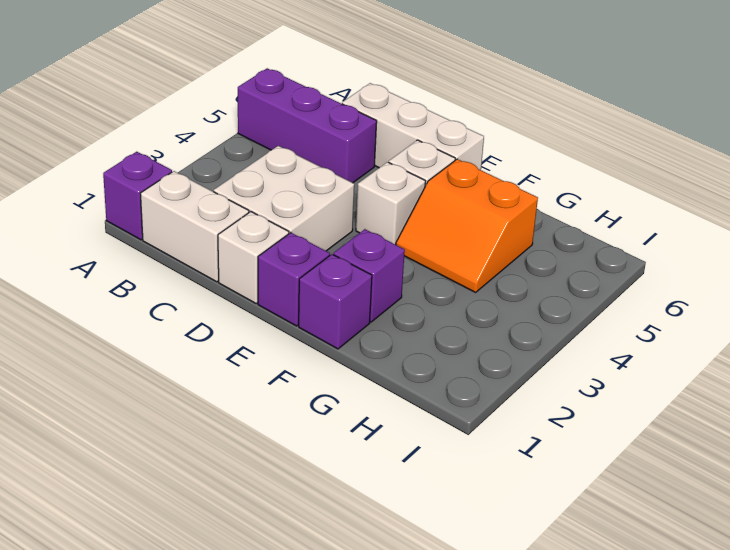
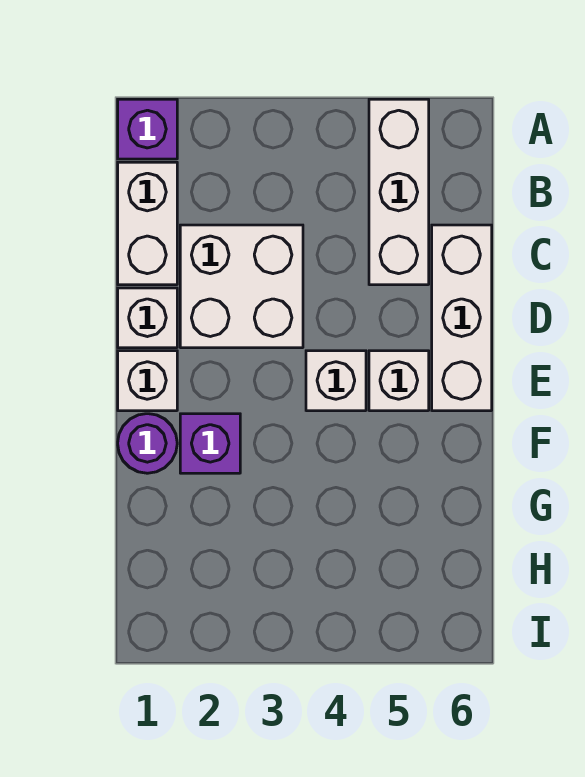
purple 1x3 brick [238,68,377,183] -> white 1x3 brick [369,99,429,285]
purple 1x1 brick [258,233,330,326] -> white 1x1 brick [118,351,177,411]
purple 1x1 brick [299,254,372,349] -> purple 1x1 round brick [118,414,177,473]
orange 2x2 slope [396,159,538,292] -> none

